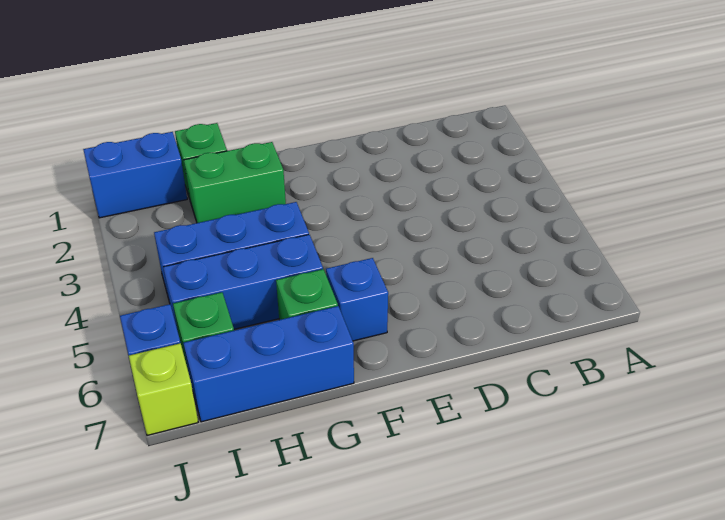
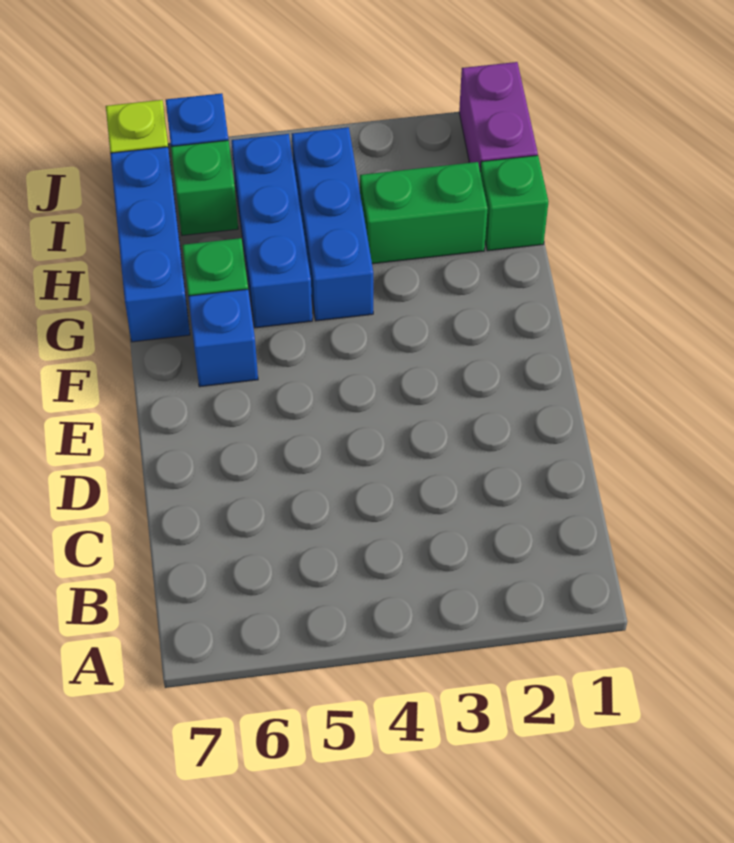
green 1x2 brick [184,142,286,223] -> green 1x2 brick turned to [360,162,488,264]
blue 1x2 brick [83,132,187,218] -> purple 1x2 brick [459,62,538,169]

